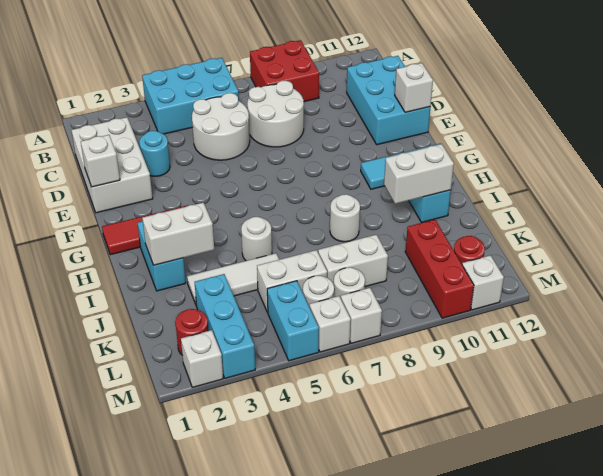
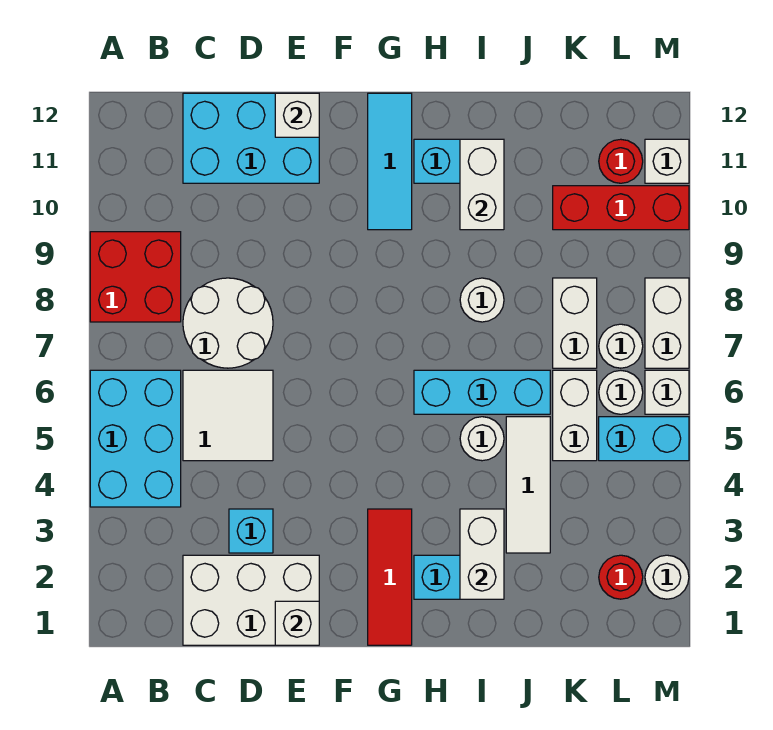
white 2x2 round brick [192,93,250,160] -> white 2x2 tile [183,370,273,461]
cyan 1x1 round brick [139,131,170,176] -> cyan 1x1 brick [229,509,273,553]
cyan 1x3 brick [195,274,255,378] -> cyan 1x3 brick moved to [414,370,550,414]
white 1x1 brick [181,330,223,387] -> white 1x1 round brick [645,555,689,599]
white 1x1 brick [341,288,382,343] -> white 1x2 brick [645,278,689,368]

